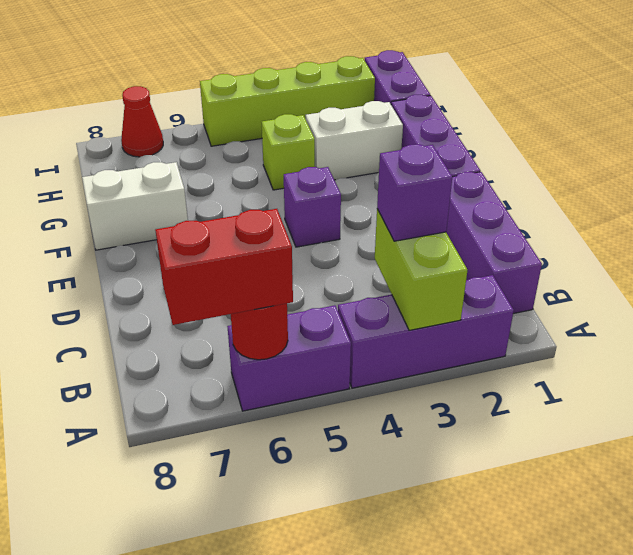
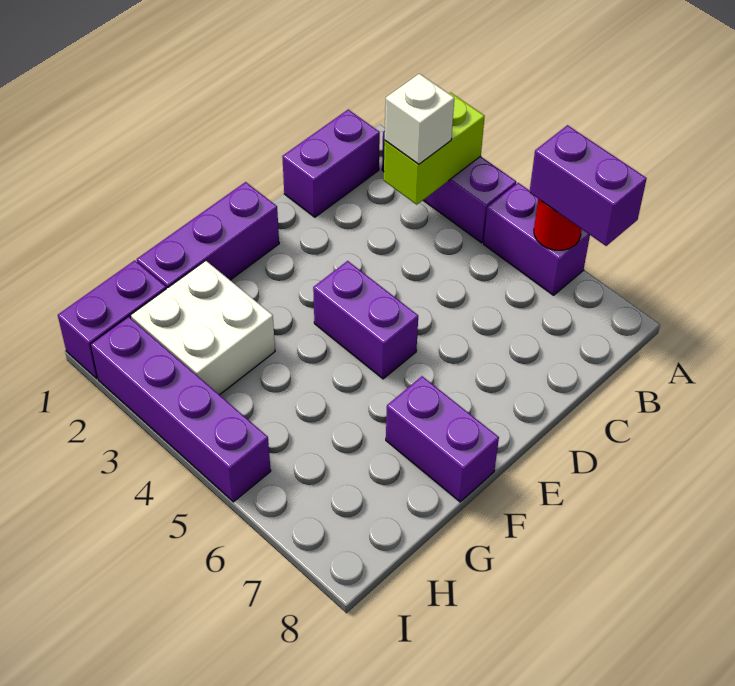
red 1x2 brick [155,209,293,325] -> purple 1x2 brick [529,125,647,246]
purple 1x3 brick [446,172,542,314] -> purple 1x2 brick [282,110,380,217]
purple 1x1 brick [377,144,452,241] -> white 1x1 brick [385,74,454,164]
purple 1x1 brick [284,167,341,247] -> purple 1x2 brick [313,261,418,379]
white 1x2 brick [82,162,188,250] -> purple 1x2 brick [386,376,499,502]
white 1x2 brick [306,101,403,180] -> white 2x2 brick [131,261,275,395]
lime 1x1 brick [262,114,315,190] -> none
lime 1x4 brick [200,56,375,146] -> purple 1x4 brick [91,317,271,502]
red 1x1 cone [121,86,163,157] -> none

